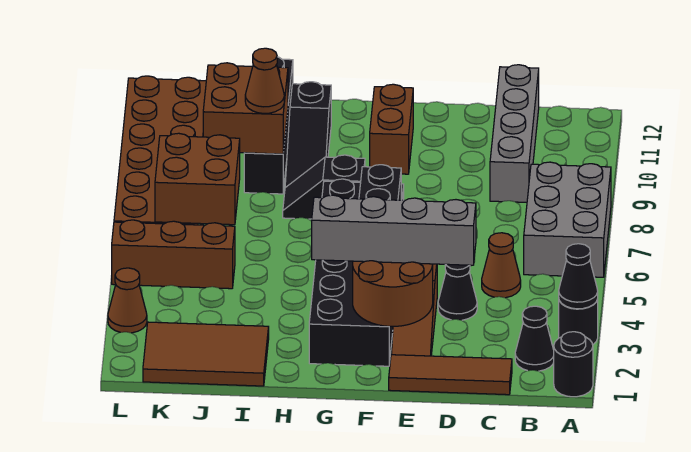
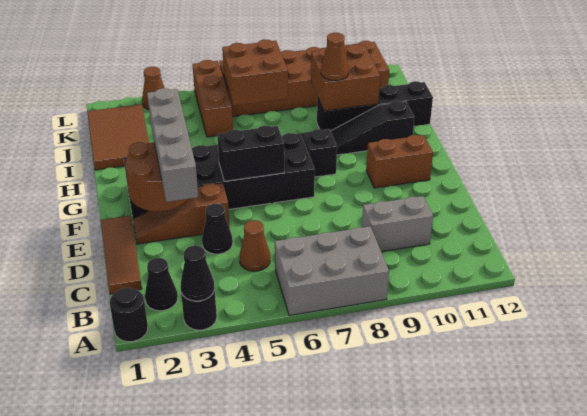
grey 1x4 brick [490,65,539,202] -> grey 1x2 brick [362,196,433,252]

